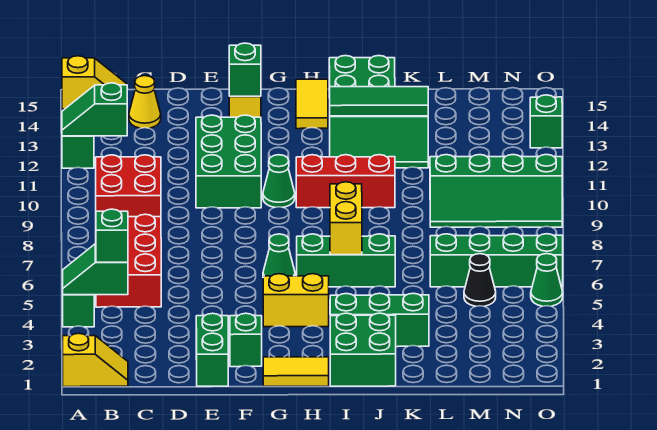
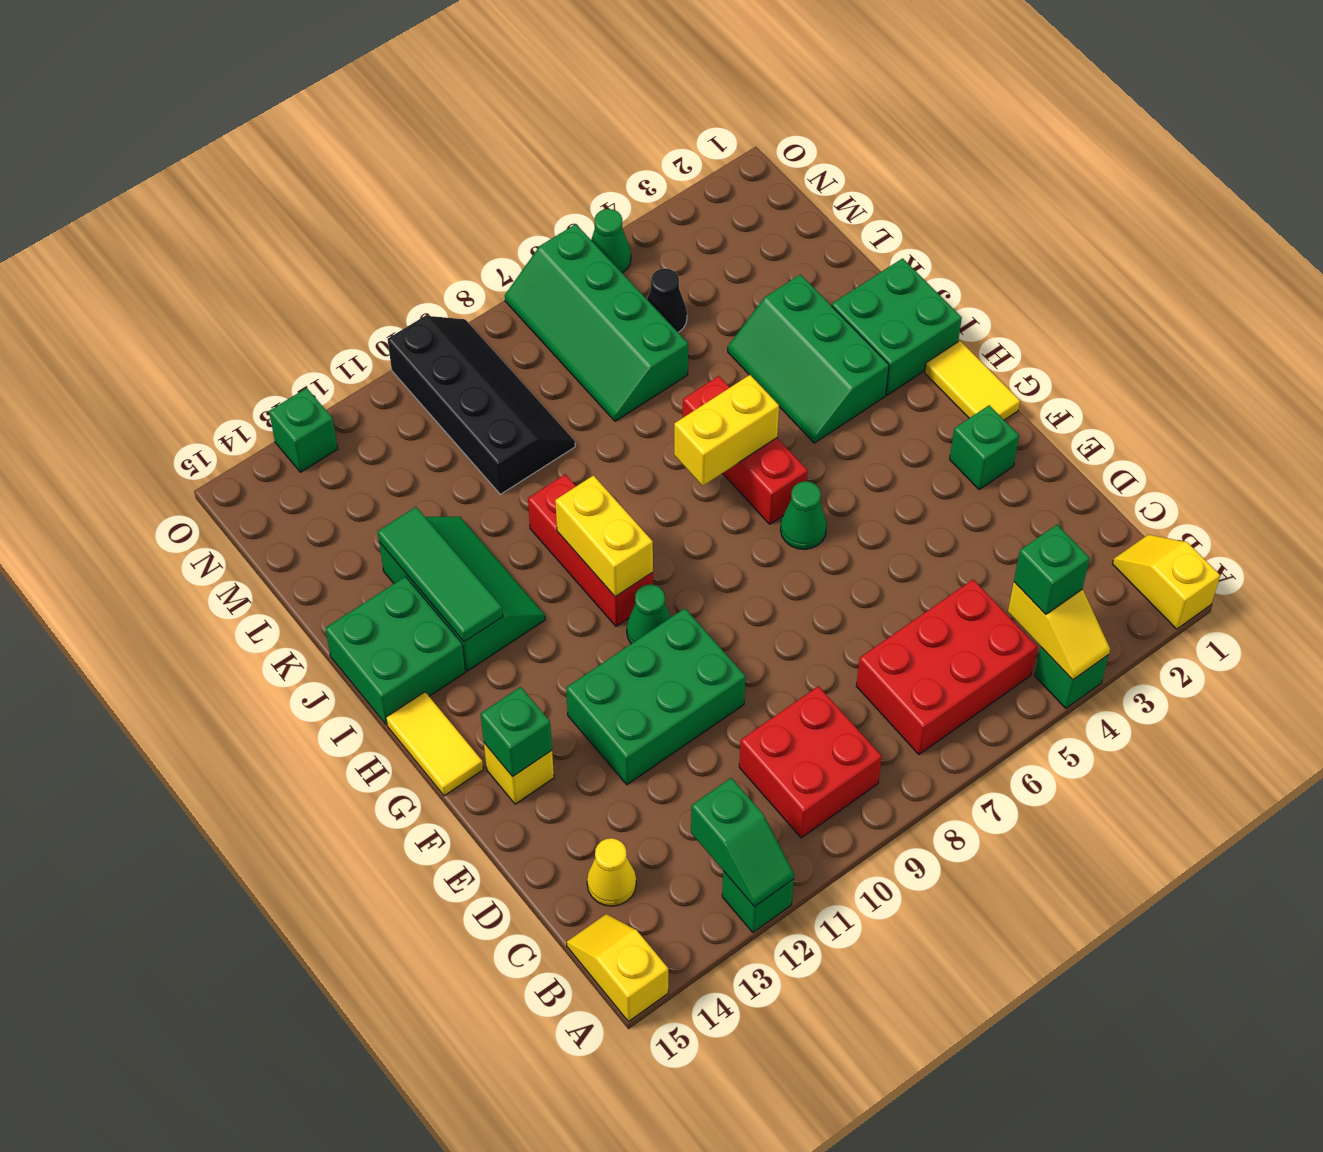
green 1x2 slope [63,244,128,295] -> yellow 1x2 slope [1008,582,1110,680]
green 1x2 brick [196,313,228,386] -> none
yellow 1x2 brick [263,274,329,327] -> yellow 1x2 brick moved to [555,475,653,597]
green 1x3 brick [297,234,395,287] -> red 1x3 brick [683,376,808,524]
yellow 1x2 tile [296,79,328,129] -> yellow 1x2 tile turned to [386,692,483,796]
green 2x4 slope [430,154,562,227] -> black 2x4 slope [388,316,575,494]

